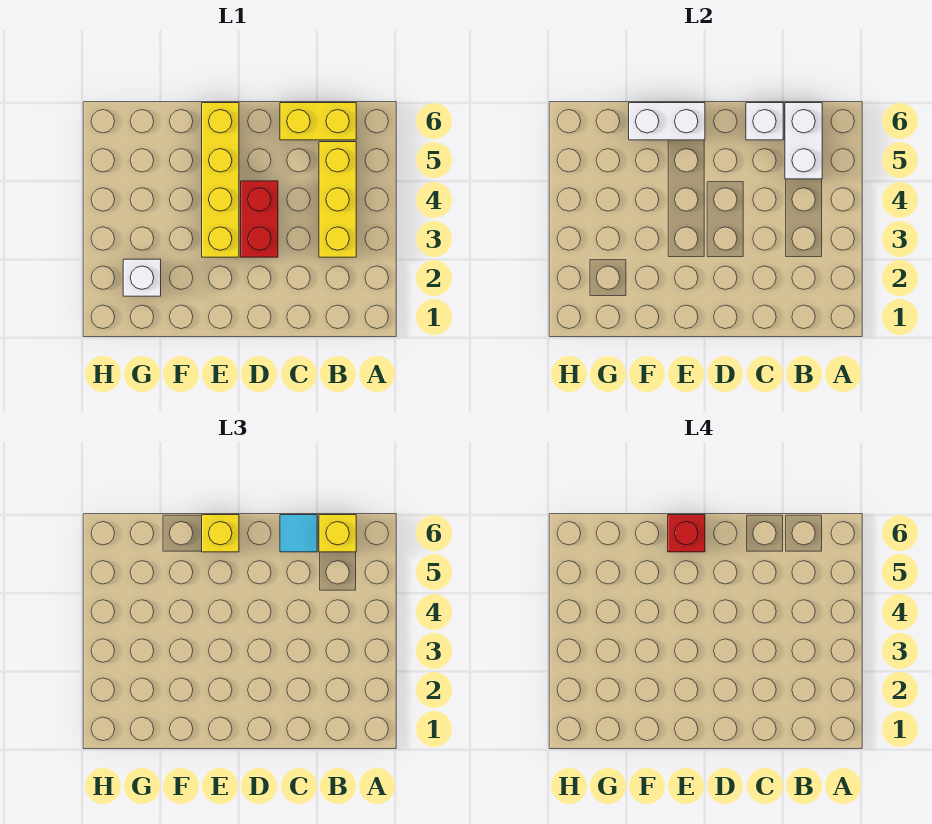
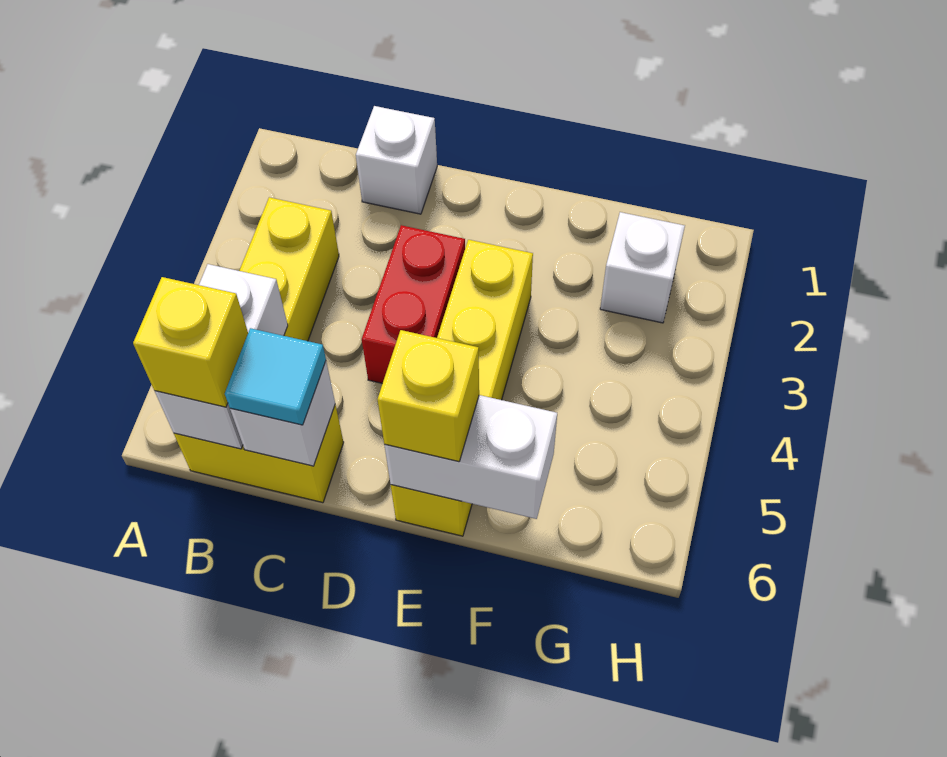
none -> white 1x1 brick [356,106,437,214]
red 1x1 brick [668,515,705,552] -> none

